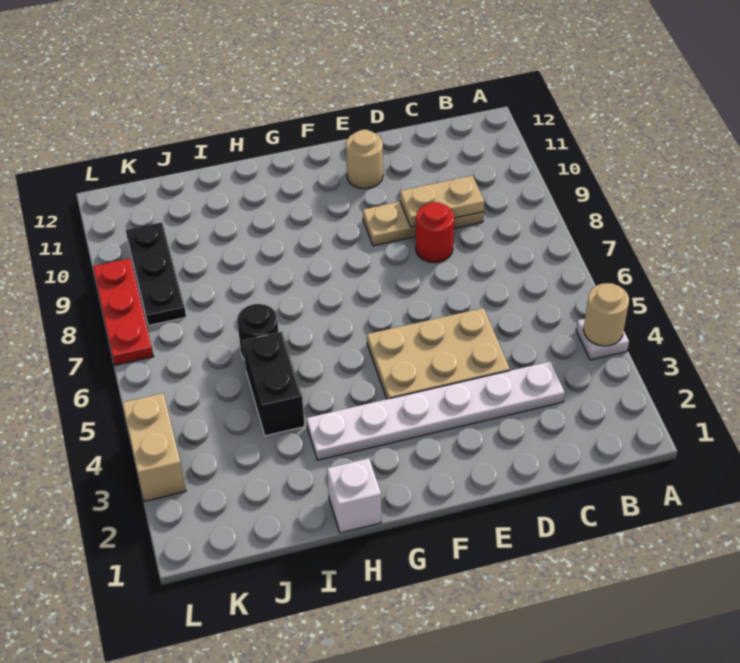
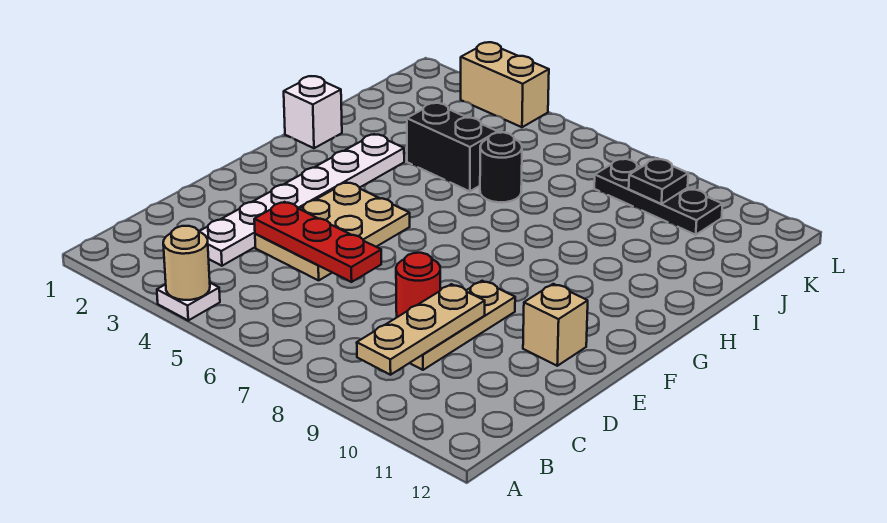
tan 1x2 plate [400,176,484,227] -> tan 1x3 plate [357,284,485,375]
tan 1x1 round brick [346,130,383,189] -> tan 1x1 brick [523,284,588,366]
none -> black 1x1 plate [629,159,688,204]
red 1x3 plate [93,259,154,365] -> red 1x3 plate moved to [254,202,381,282]

